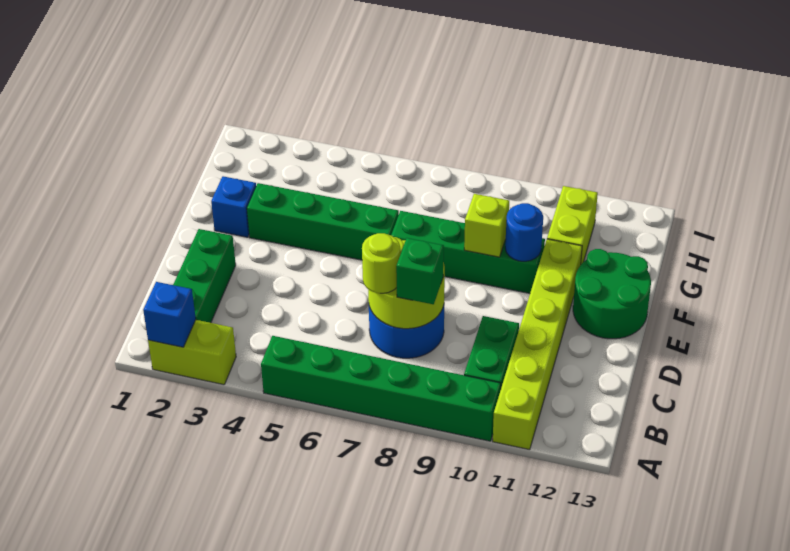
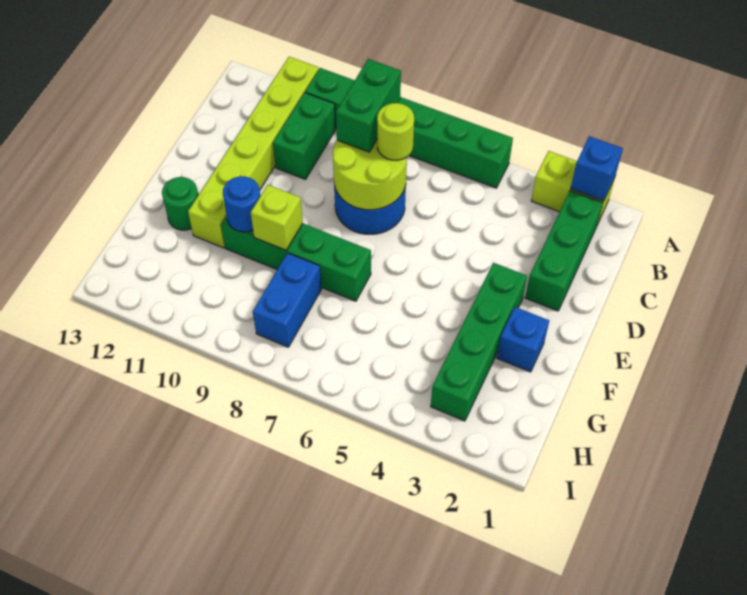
green 1x1 brick [396,238,444,304] -> green 1x2 brick [336,59,401,152]
green 2x2 round brick [573,249,651,339] -> green 1x1 round brick [162,177,198,230]
green 1x4 brick [247,183,399,260] -> green 1x4 brick turned to [431,263,527,421]
none -> blue 1x2 brick [253,253,322,347]
lime 1x2 brick [547,186,598,264] -> none

